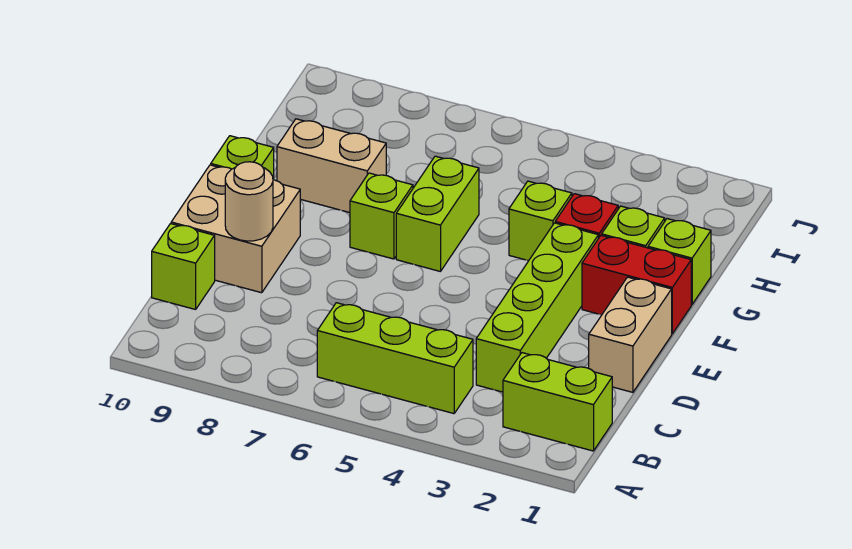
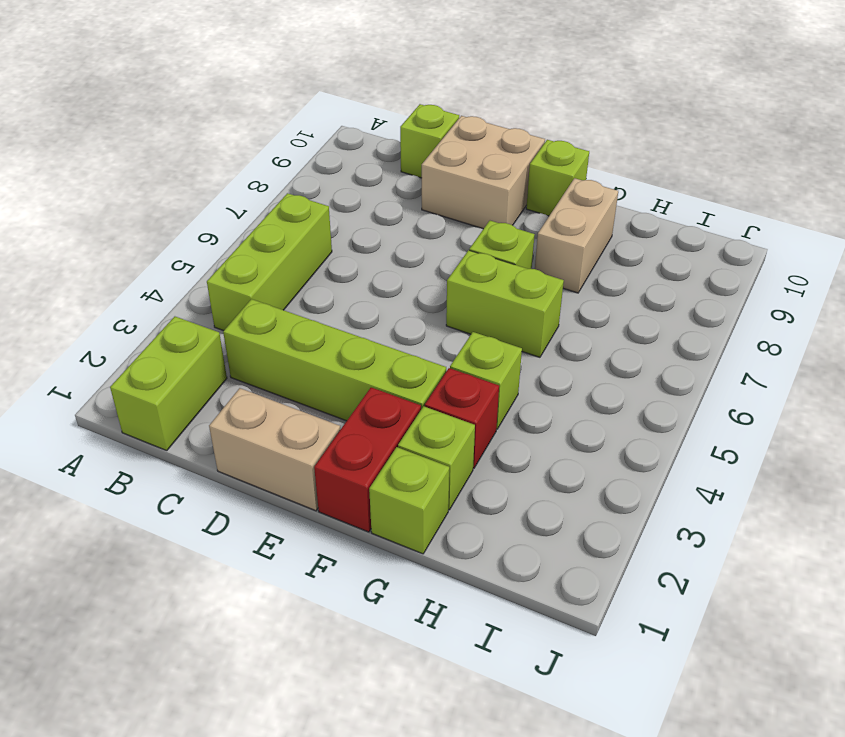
tan 1x1 round brick [225,162,273,241] -> none

